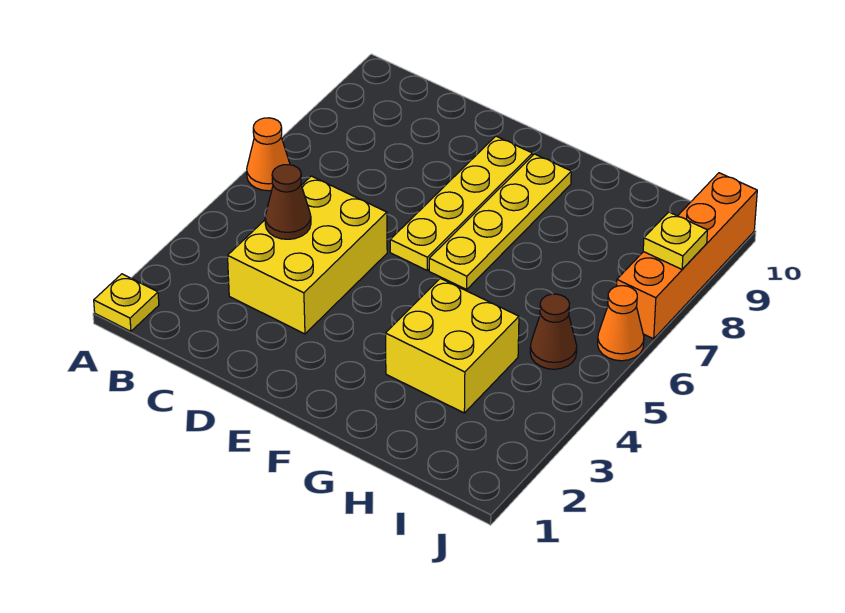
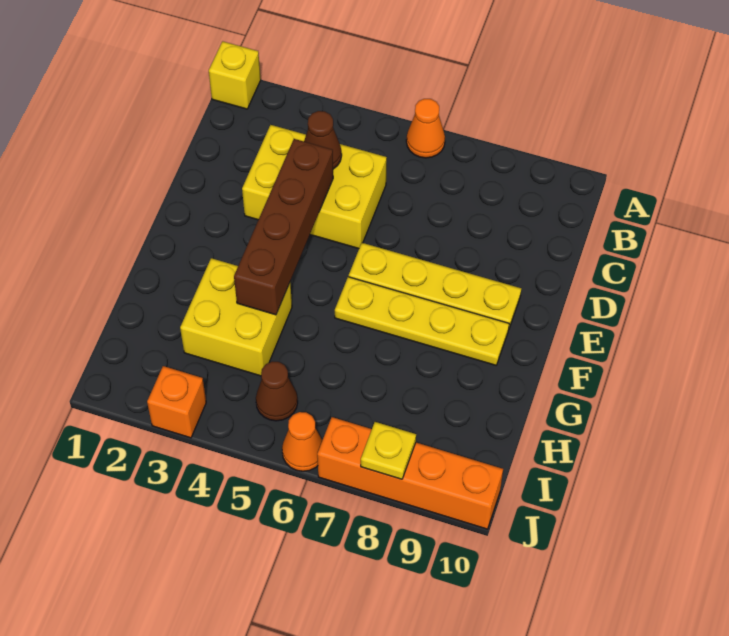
yellow 1x1 plate [94,274,159,331] -> yellow 1x1 brick [209,41,261,109]
none -> brown 1x4 brick [234,139,333,315]
none -> orange 1x1 brick [147,366,206,438]

